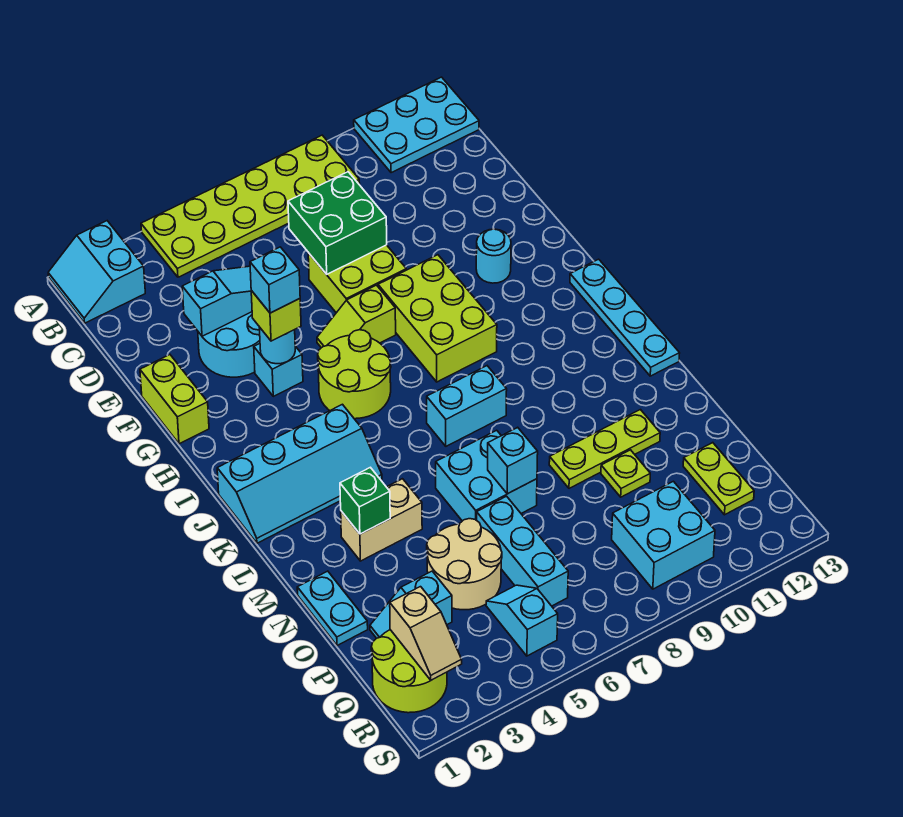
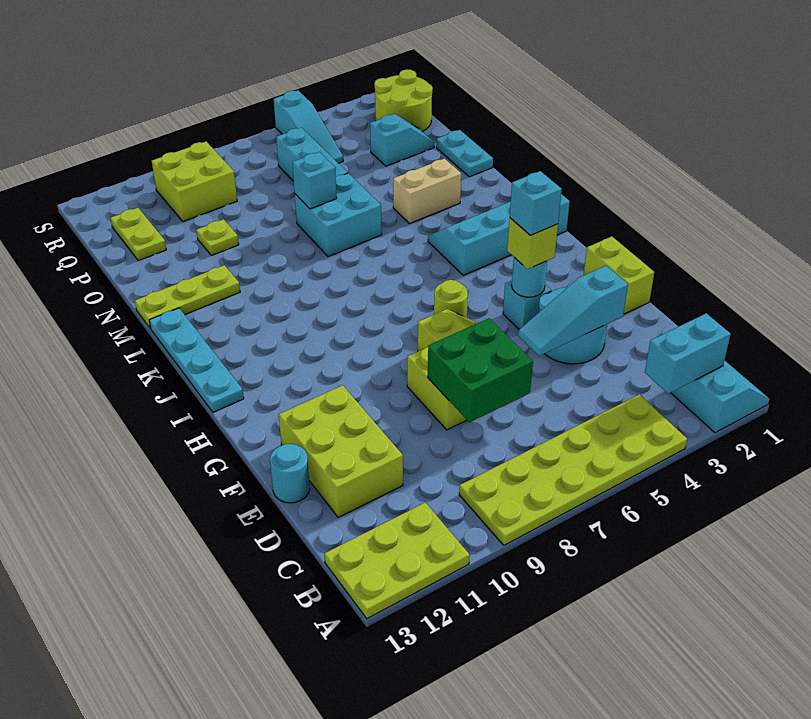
cyan 2x3 plate [354,77,479,173] -> lime 2x3 plate [324,503,470,619]
lime 2x3 brick [378,255,497,382] -> lime 2x3 brick moved to [279,385,403,517]
cyan 1x1 round brick [476,229,511,283] -> cyan 1x1 round brick moved to [270,444,310,503]
lime 2x2 round brick [318,330,391,419] -> lime 1x1 round brick [434,280,468,318]
cyan 1x2 brick [427,366,507,446] -> cyan 1x2 brick moved to [645,313,731,394]
green 1x1 brick [340,467,390,534] -> none
lime 1x3 plate [549,410,660,488] -> lime 1x3 plate moved to [135,265,240,329]
tan 2x2 round brick [427,519,502,610] -> none
tan 1x2 slope [390,587,462,680] -> none
cyan 1x2 slope [486,585,558,656] -> cyan 1x3 slope [274,90,343,163]
cyan 2x2 brick [612,481,715,589] -> lime 2x2 brick [152,142,237,221]

